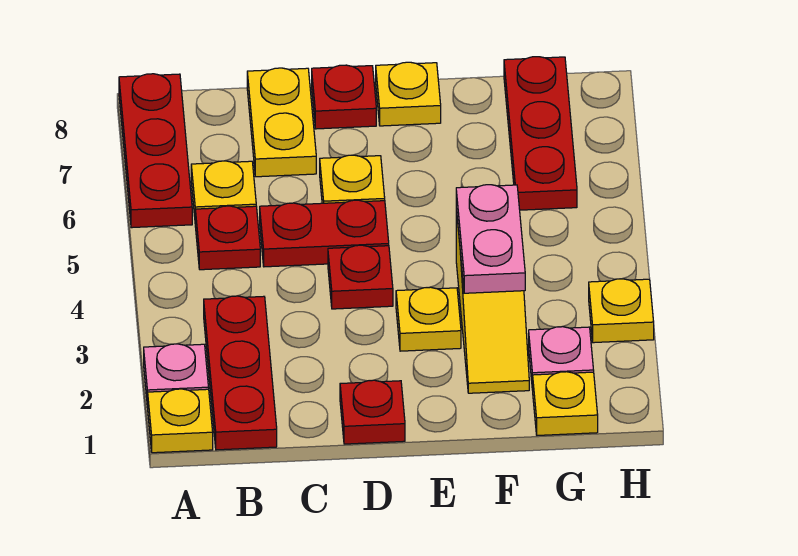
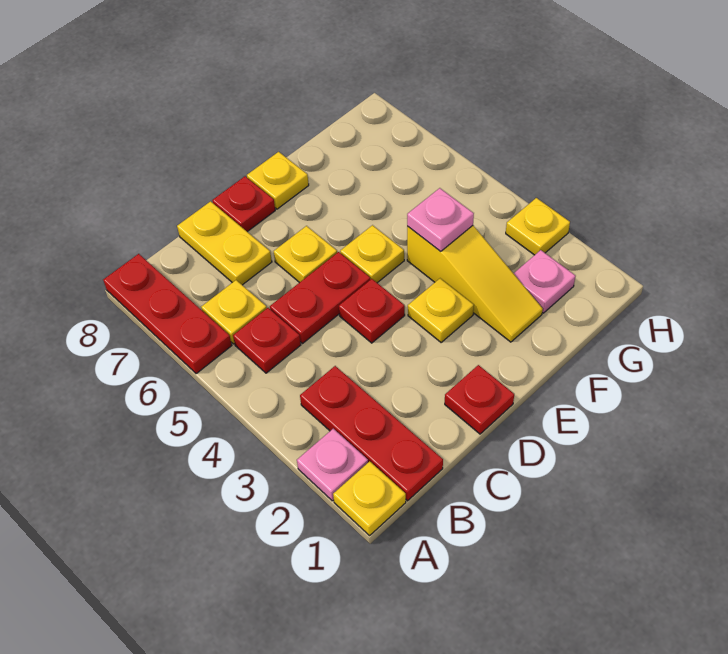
pink 1x2 plate [456,185,525,293] -> pink 1x1 plate [407,188,474,252]
yellow 1x1 plate [533,372,598,435] -> yellow 1x1 plate moved to [340,225,404,283]
red 1x3 plate [504,57,577,210] -> none

